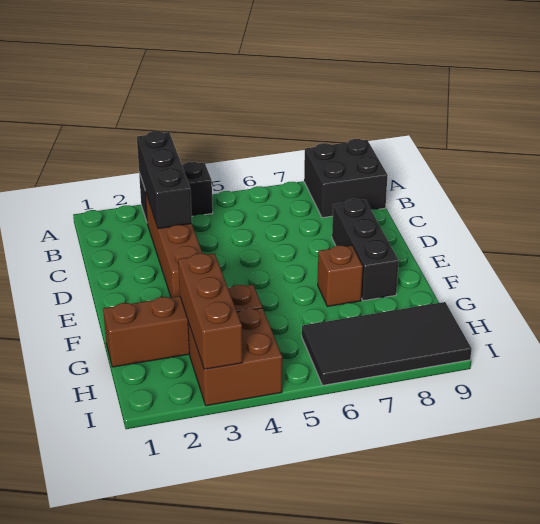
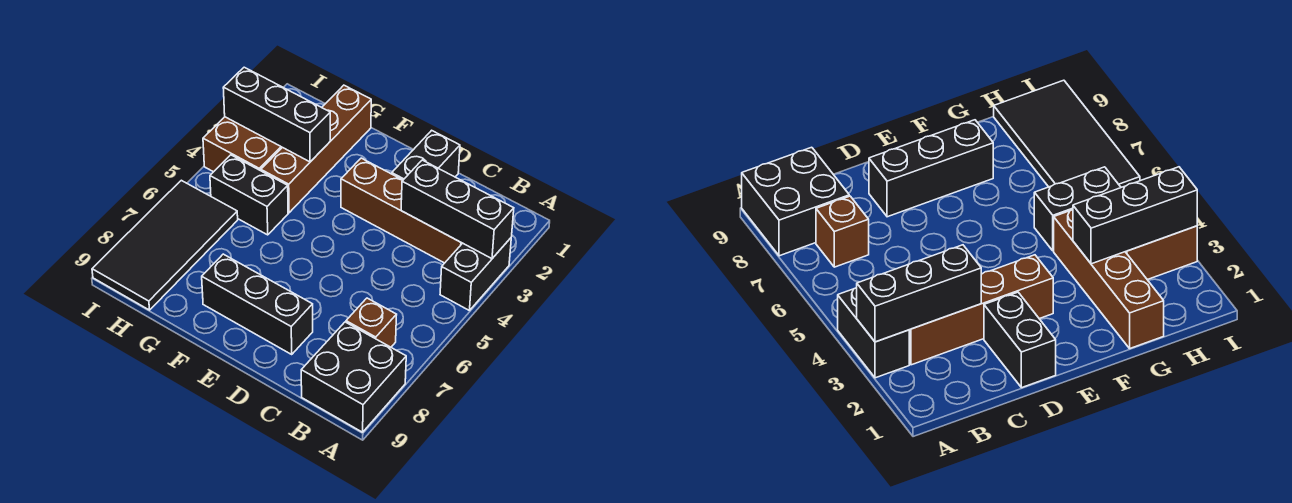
none -> black 1x2 brick [392,130,460,180]
brown 1x1 brick [318,245,363,306] -> brown 1x1 brick moved to [346,298,397,347]
brown 1x3 brick [178,253,242,369] -> black 1x3 brick [223,67,330,162]
none -> black 1x2 brick [210,155,288,235]

